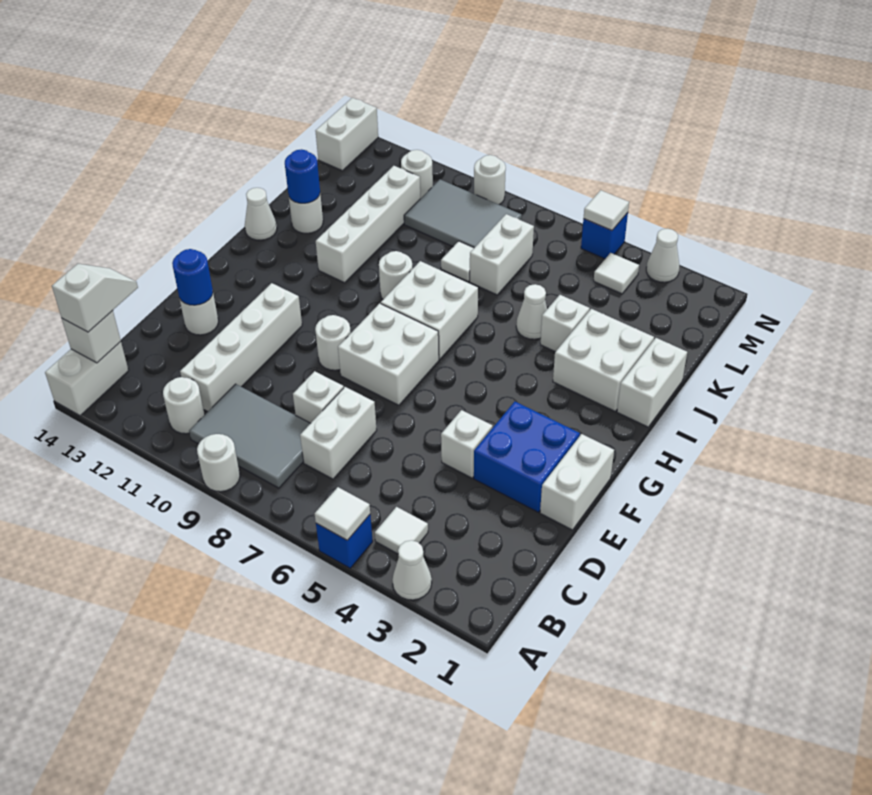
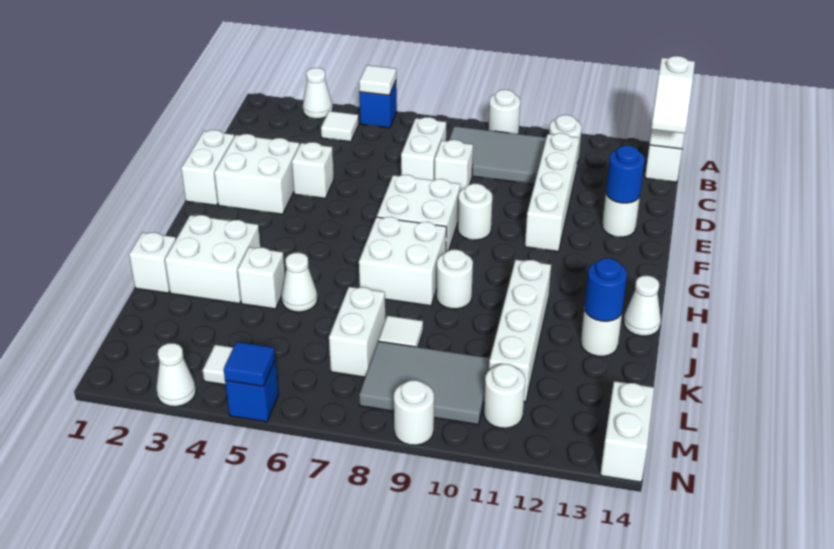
blue 2x2 brick [474,402,580,512] -> white 2x2 brick [214,134,300,214]
white 1x2 brick [617,338,687,427] -> white 1x1 brick [129,232,176,293]
white 1x1 tile [584,190,629,230] -> blue 1x1 tile [224,342,275,386]

